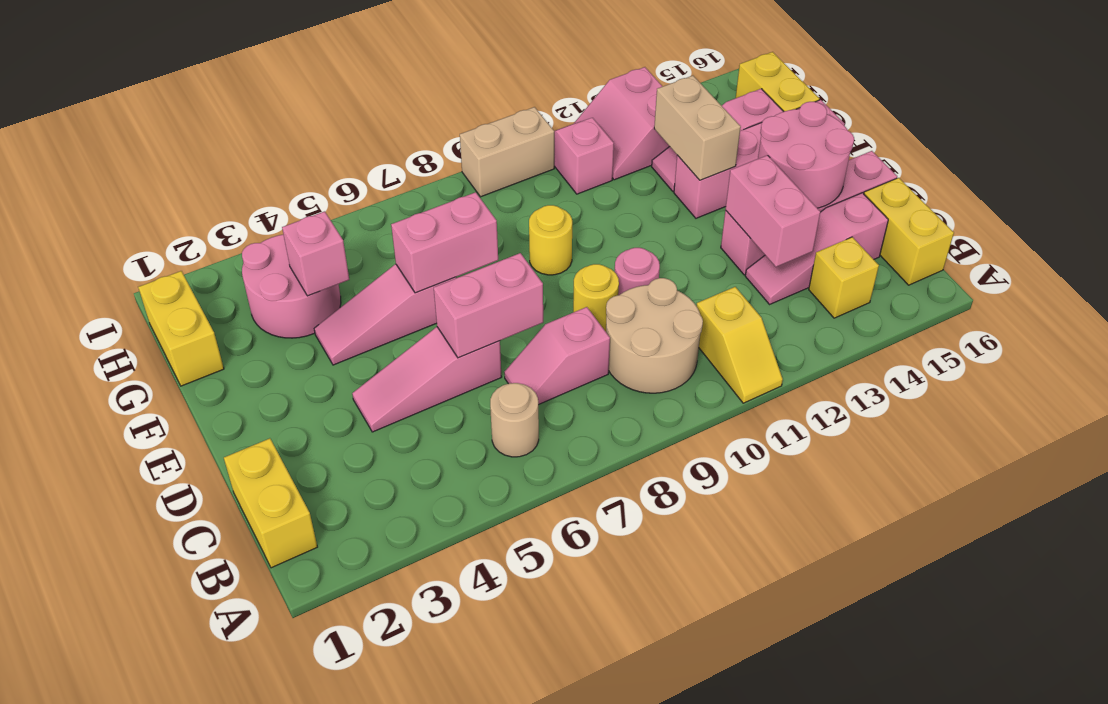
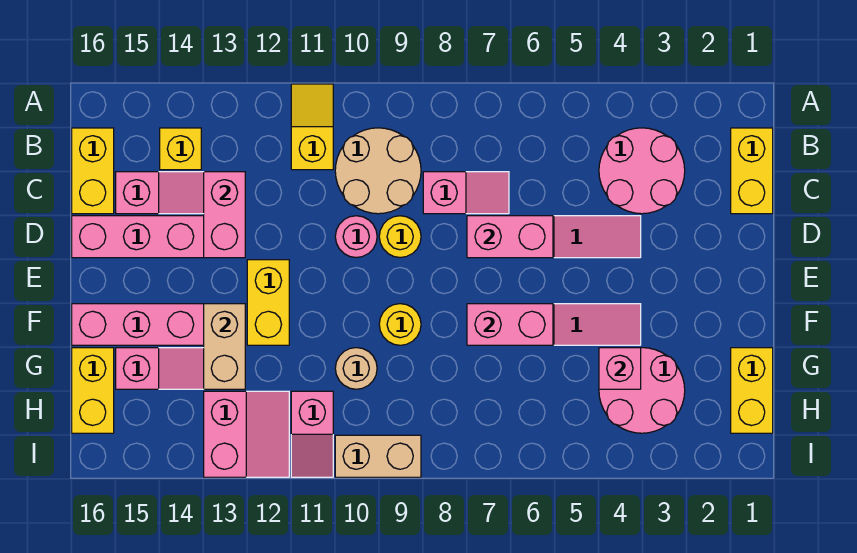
tan 1x1 round brick [490,383,539,457] -> tan 1x1 round brick moved to [335,348,377,389]
pink 2x2 round brick [758,102,854,208] -> pink 2x2 round brick moved to [599,128,685,214]
none -> yellow 1x2 brick [247,260,289,345]

